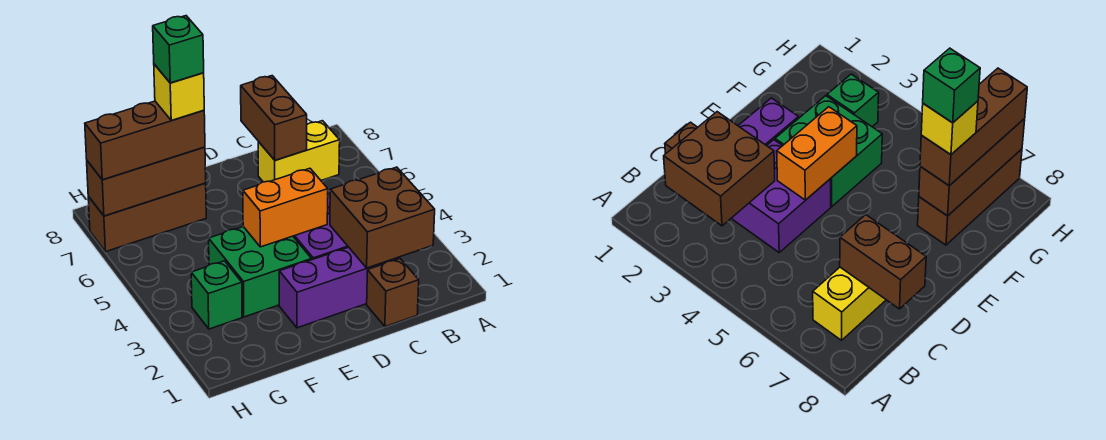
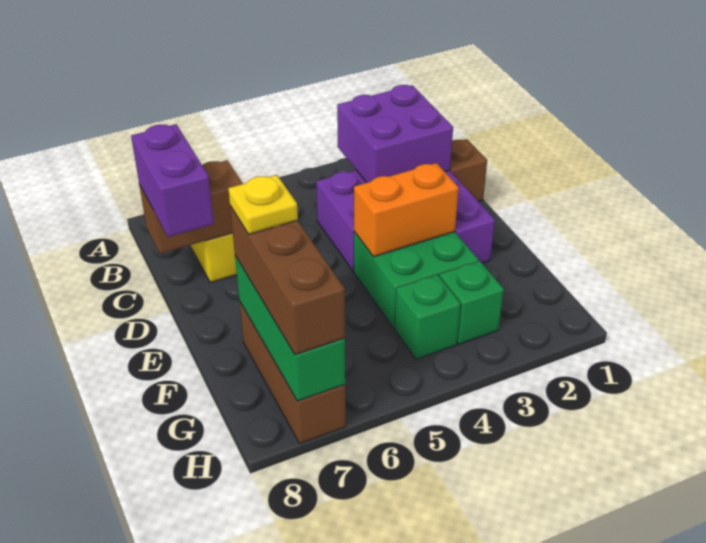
brown 2x2 brick [330,167,435,268] -> purple 2x2 brick [337,85,453,183]
none -> purple 1x2 brick [131,124,214,237]
orange 1x2 brick [243,168,328,247] -> orange 1x2 brick turned to [354,163,459,257]
brown 1x3 brick [87,147,206,216] -> green 1x3 brick [235,256,345,401]
yellow 1x1 brick [154,64,204,120] -> yellow 1x1 plate [228,175,298,234]
green 1x1 brick [153,16,204,83] -> green 1x1 brick moved to [395,275,461,359]

